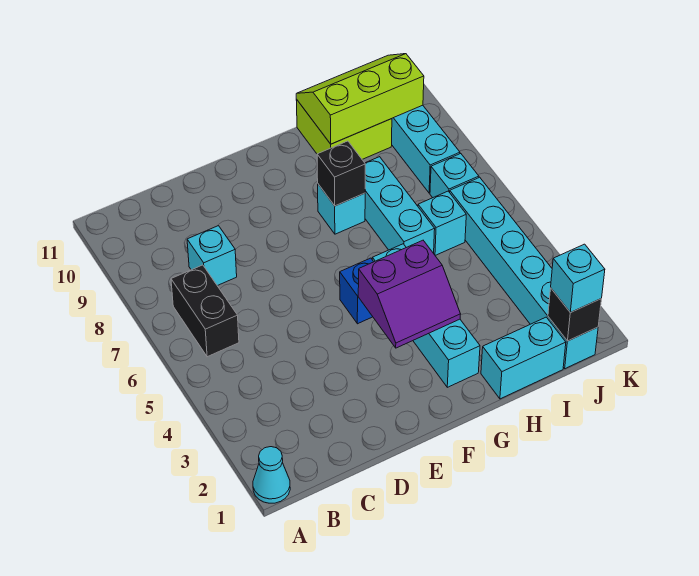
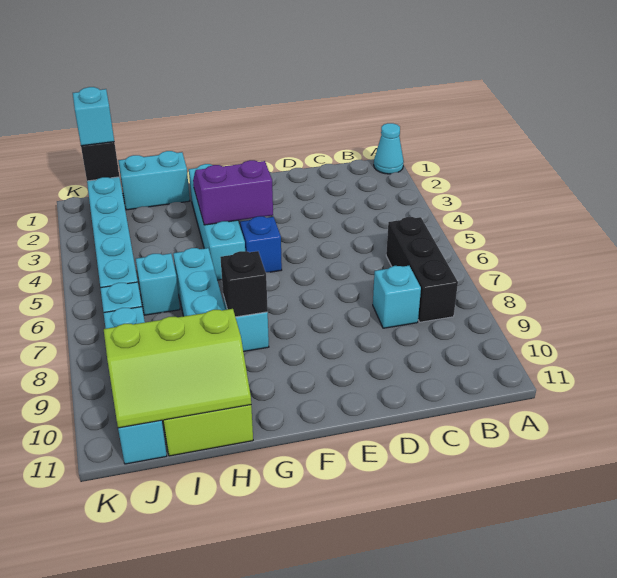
black 1x2 brick [171,265,239,357] -> black 1x3 brick [386,217,458,322]

